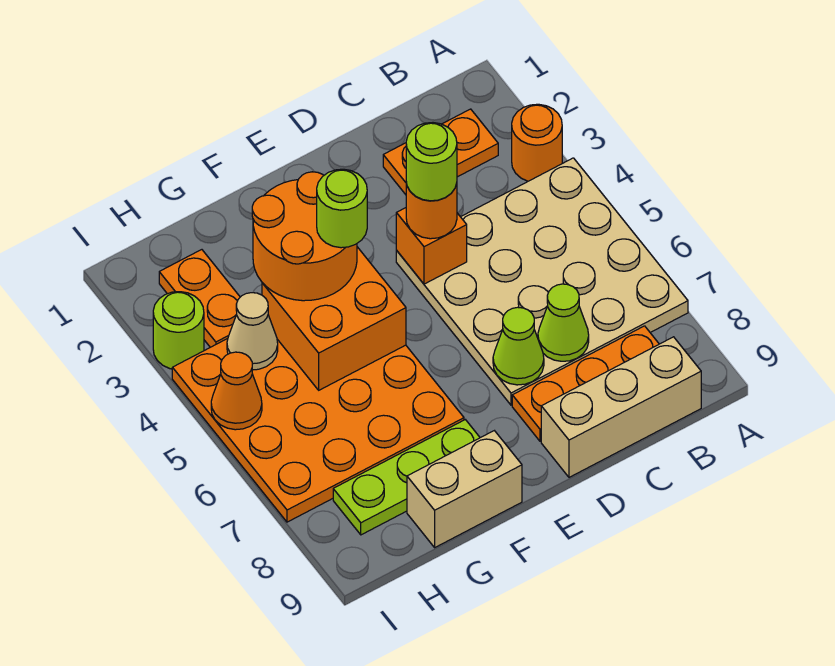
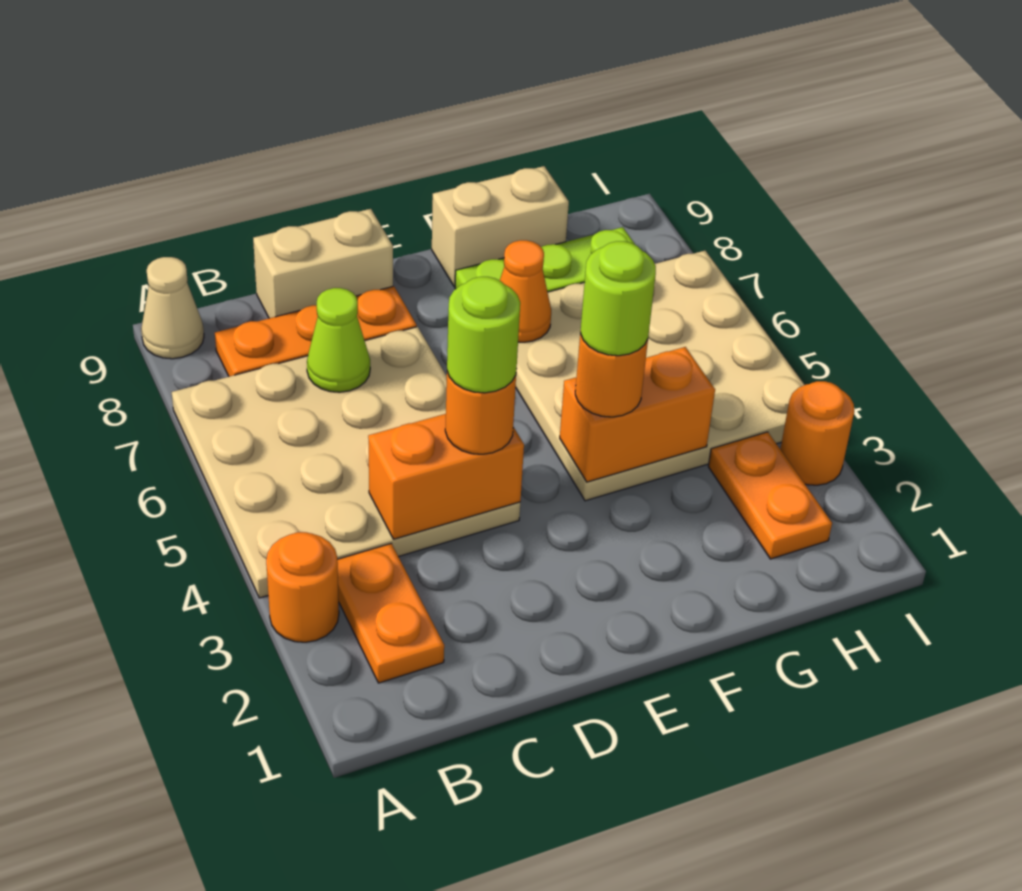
orange 1x2 plate [383,109,498,195] -> orange 1x2 plate turned to [337,544,444,683]
tan 1x3 brick [541,337,701,477] -> tan 1x2 brick [253,209,393,318]
orange 1x1 brick [396,208,467,284] -> orange 1x2 brick [368,414,524,539]
lime 1x1 cone [493,307,544,385] -> none
orange 2x2 round brick [252,172,357,301] -> orange 1x1 round brick [575,331,648,417]
orange 4x4 plate [172,339,464,522] -> tan 4x4 plate [516,251,804,501]
orange 2x2 brick [262,247,406,390] -> orange 1x2 brick [560,347,715,482]
tan 1x1 cone [227,293,278,370] -> tan 1x1 cone moved to [141,257,204,359]
lime 1x1 round brick [153,292,204,369] -> orange 1x1 round brick [780,381,854,485]
orange 1x1 cone [211,352,262,430] -> orange 1x1 cone moved to [500,240,551,342]

